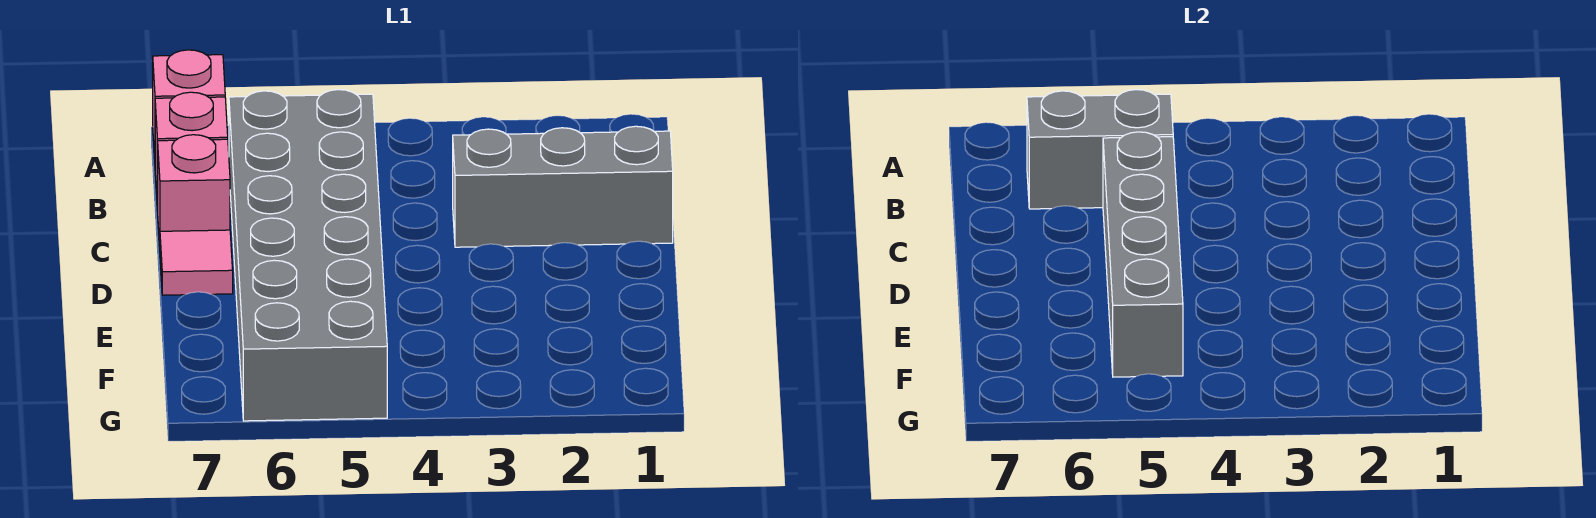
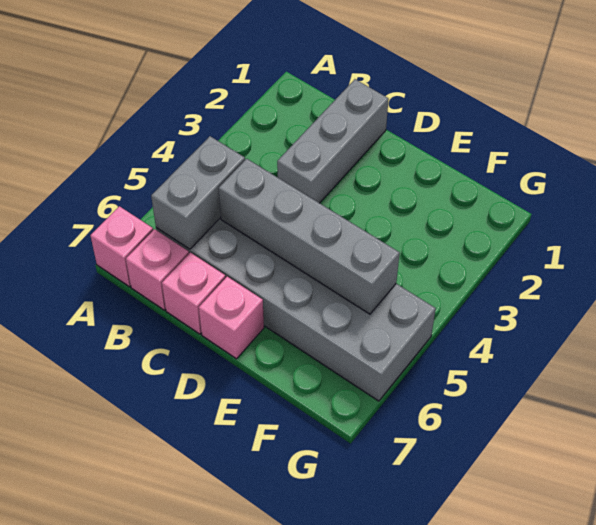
pink 1x1 tile [160,230,233,295] -> pink 1x1 brick [199,277,264,359]

